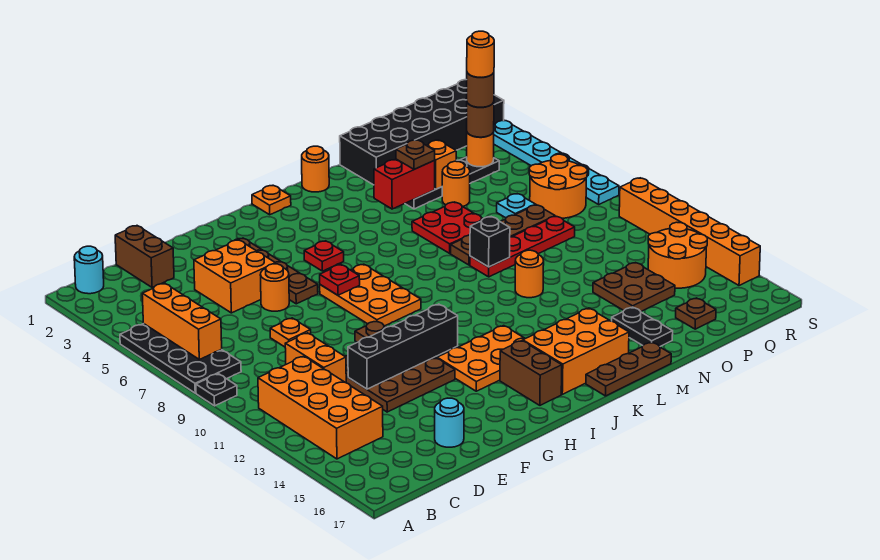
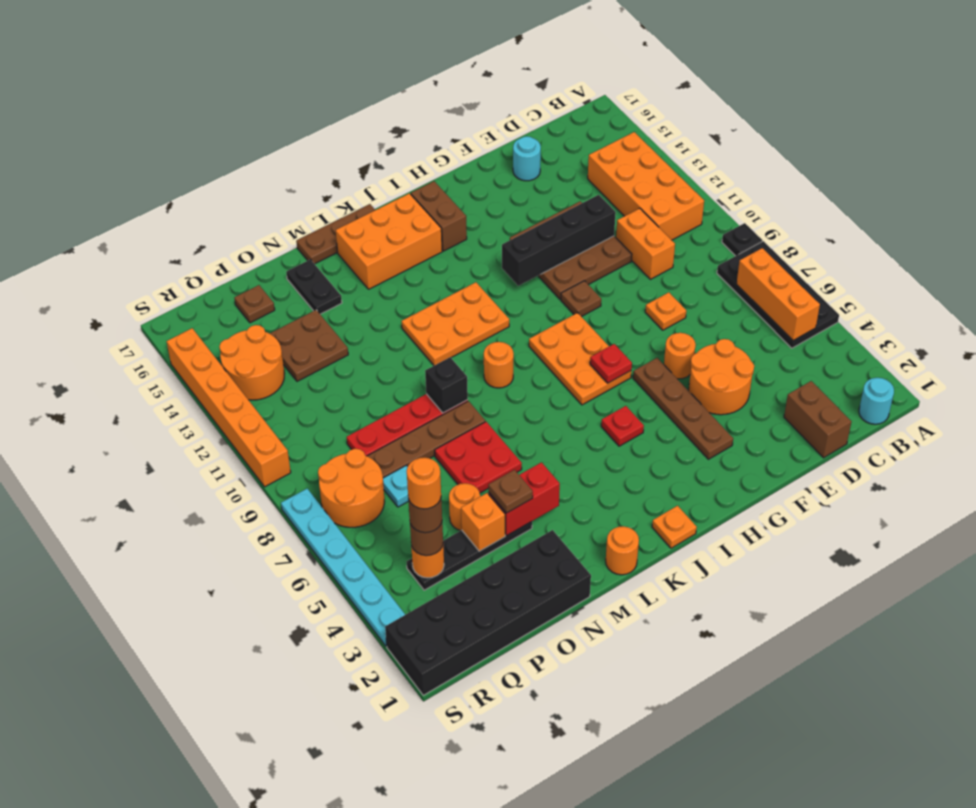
orange 2x2 brick [194,240,276,313] -> orange 2x2 round brick [689,339,754,415]
orange 2x3 plate [437,326,525,391] -> orange 2x3 plate moved to [402,282,509,365]
orange 1x1 round brick [515,250,544,298] -> orange 1x1 round brick moved to [484,342,514,388]

